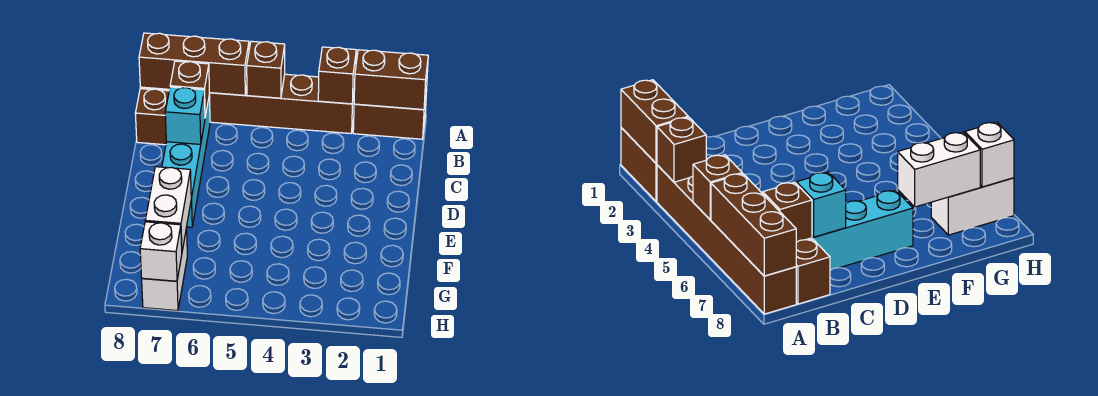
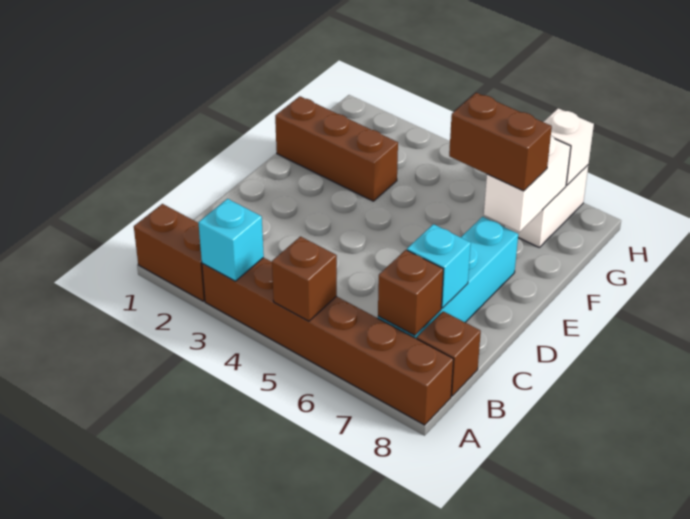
brown 1x2 brick [354,50,428,110] -> brown 1x2 brick moved to [449,93,552,191]
brown 1x1 brick [318,47,356,104] -> cyan 1x1 brick [198,199,264,281]
brown 1x3 brick [139,33,249,95] -> brown 1x3 brick moved to [275,96,398,201]

